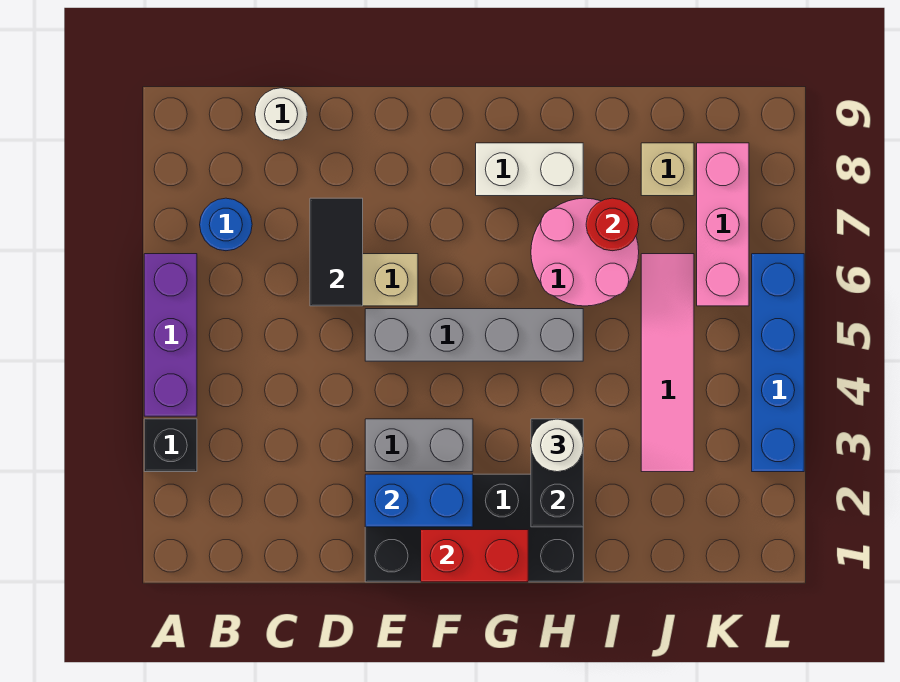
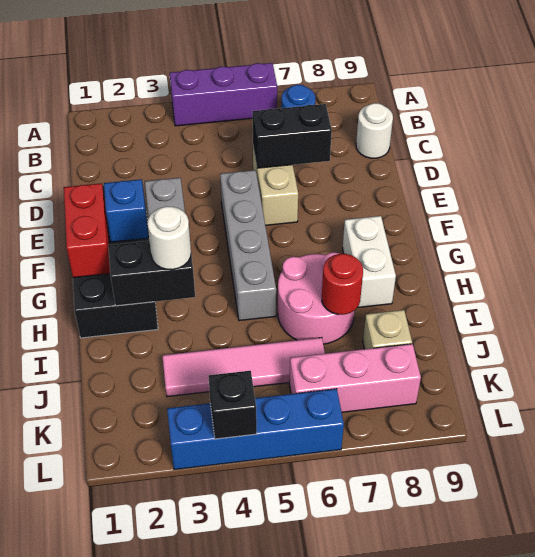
black 1x1 brick [144,419,197,472] -> black 1x1 brick moved to [209,371,257,439]
black 1x2 tile [310,198,363,306] -> black 1x2 brick [252,104,332,168]
blue 1x2 brick [365,474,473,527] -> blue 1x1 brick [104,179,148,242]

